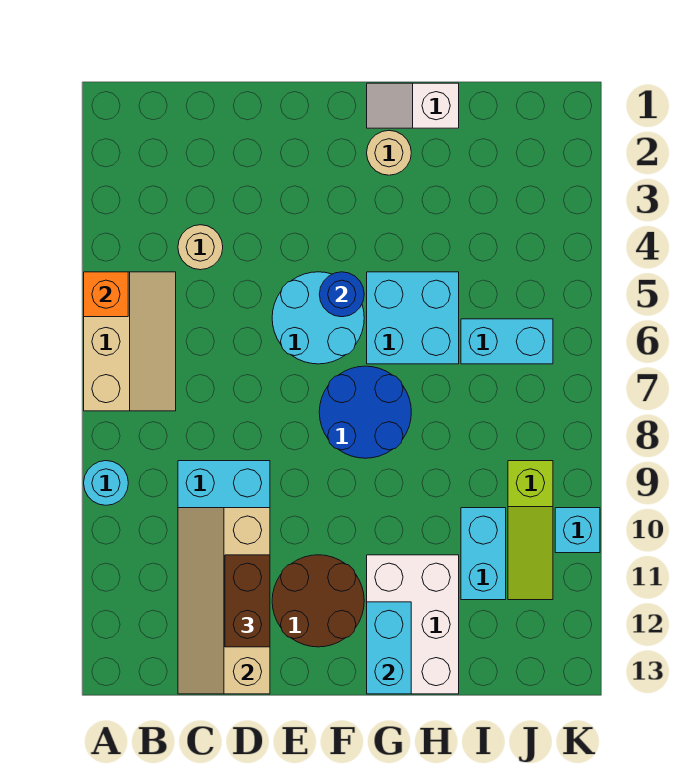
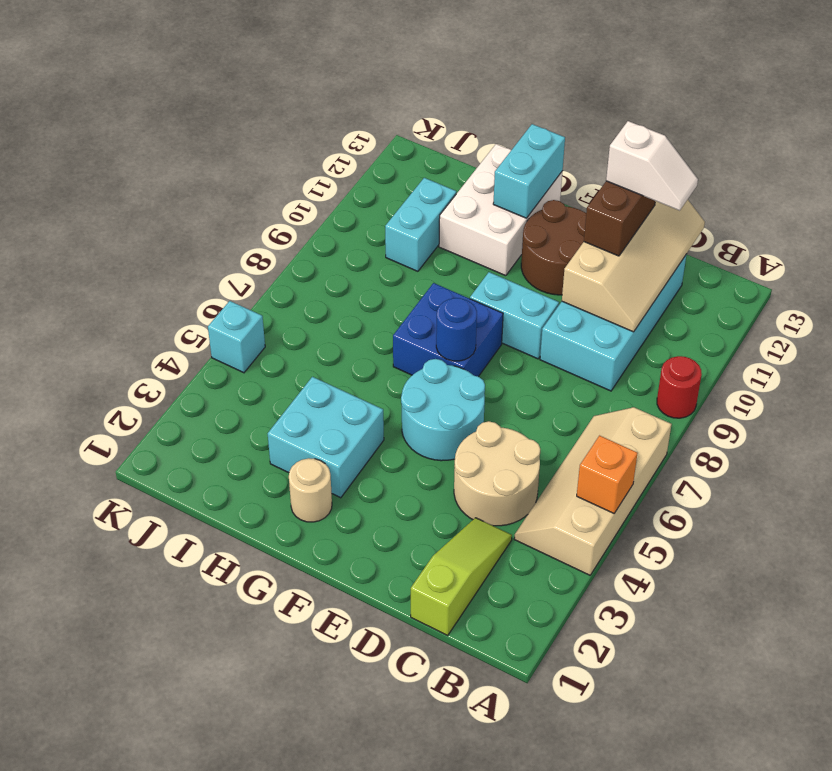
tan 2x3 slope [84,272,176,411] -> tan 2x4 slope [514,407,671,575]
cyan 1x1 round brick [84,461,128,505] -> red 1x1 round brick [657,356,702,418]
tan 1x1 round brick [178,225,223,270] -> tan 2x2 round brick [454,421,540,526]
blue 1x1 round brick [319,272,364,317] -> blue 1x1 round brick moved to [436,298,477,361]
blue 2x2 round brick [319,366,411,458] -> blue 2x2 brick [393,283,503,377]
white 1x2 slope [367,83,459,128] -> white 1x2 slope moved to [606,121,698,211]
cyan 2x2 brick [367,272,459,364] -> cyan 2x2 brick moved to [268,377,384,498]
cyan 1x2 brick [461,319,553,364] -> cyan 1x2 brick moved to [470,272,559,359]
lime 1x3 slope [508,461,553,600] -> lime 1x3 slope moved to [411,518,512,635]
cyan 1x1 brick [555,508,600,553] -> cyan 1x1 brick moved to [208,301,265,373]

